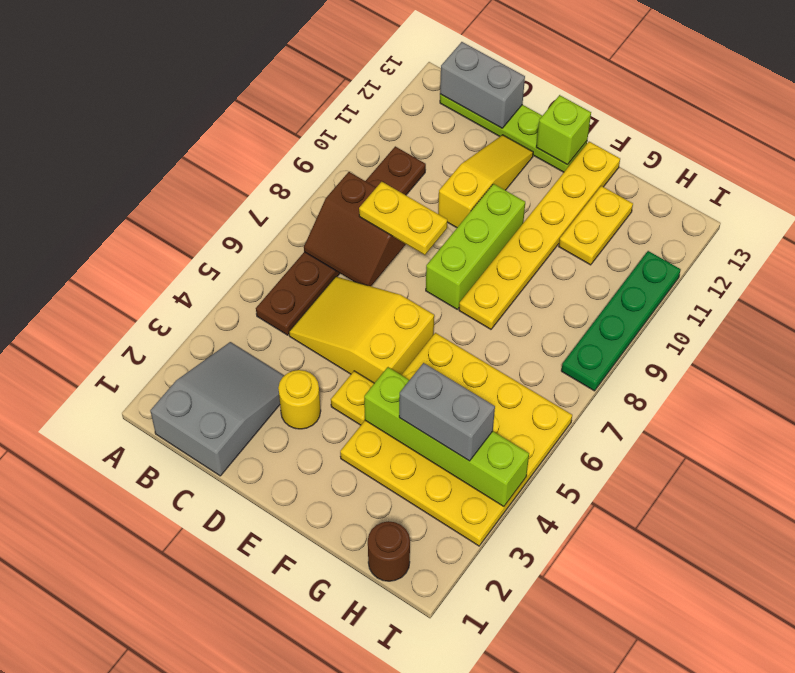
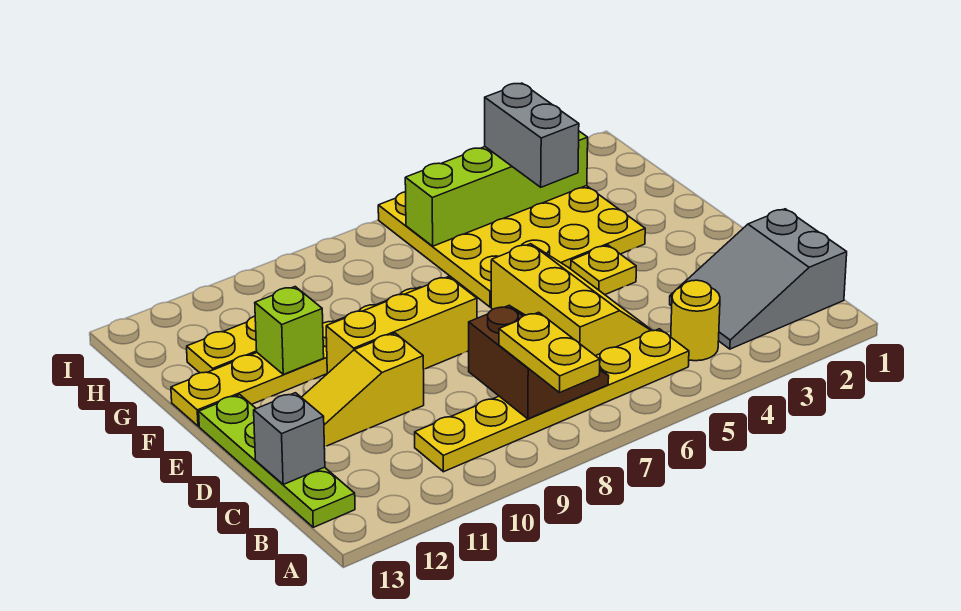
brown 1x6 plate [256,146,426,335] -> yellow 1x6 plate [415,329,689,472]
grey 1x2 brick [440,42,525,128] -> grey 1x1 brick [254,393,325,484]
yellow 2x3 slope [289,277,434,383] -> yellow 2x3 slope turned to [491,244,652,356]
yellow 1x2 plate [359,182,447,255] -> yellow 1x2 plate moved to [499,312,600,393]
yellow 1x1 round brick [278,370,321,429] -> yellow 1x1 round brick moved to [671,280,720,361]
lime 1x3 brick [426,184,525,309] -> yellow 1x3 brick [326,277,477,374]
lime 1x1 brick [536,95,591,165] -> lime 1x1 brick moved to [255,287,324,374]
lime 1x4 brick [364,367,529,506] -> lime 1x4 brick turned to [405,131,588,246]
brown 1x1 round brick [368,521,410,581] -> none
green 1x4 plate [561,251,681,391] -> none

